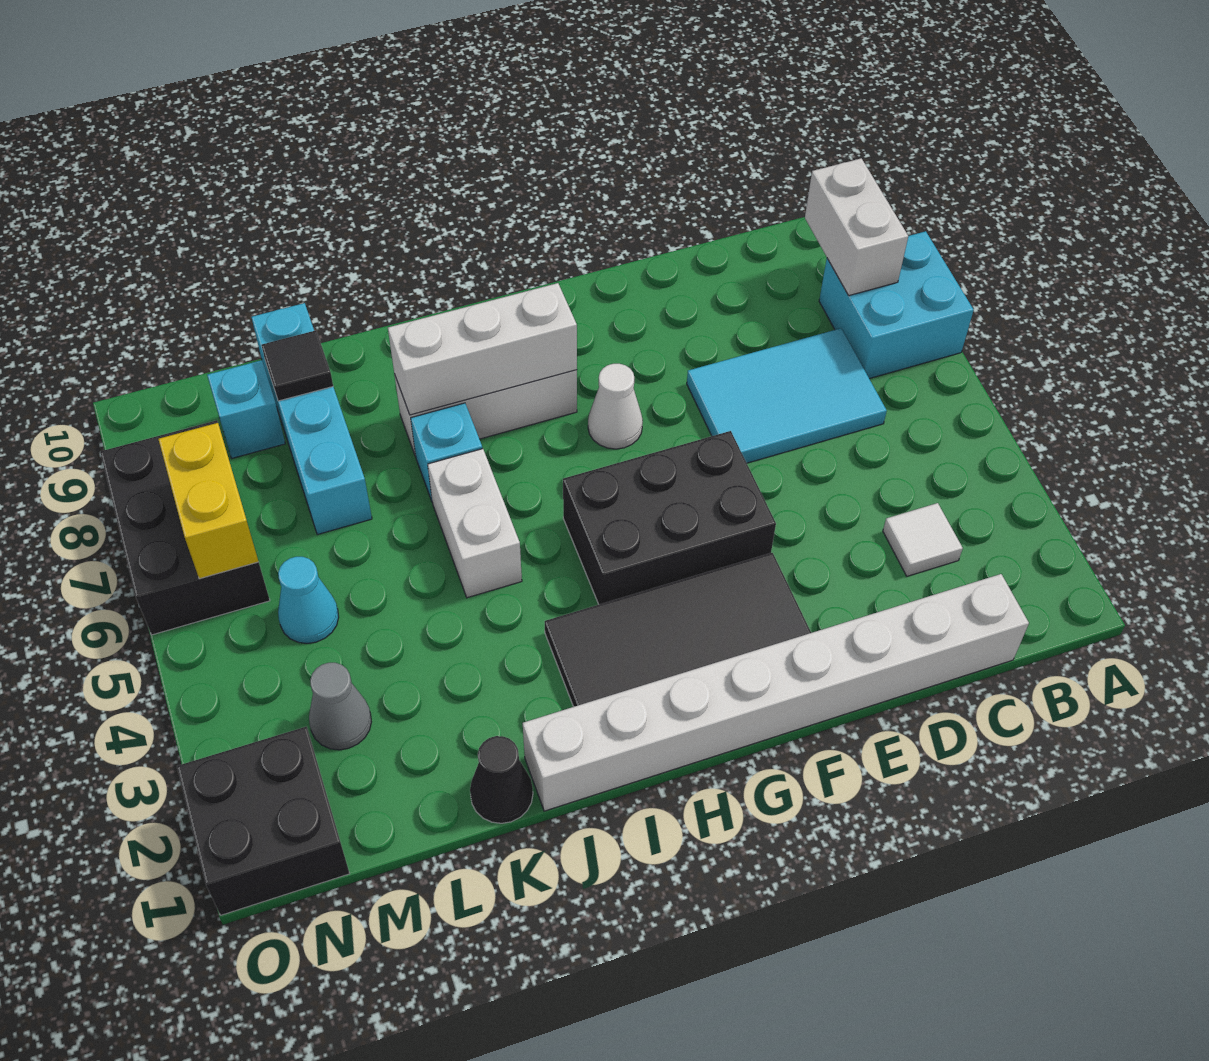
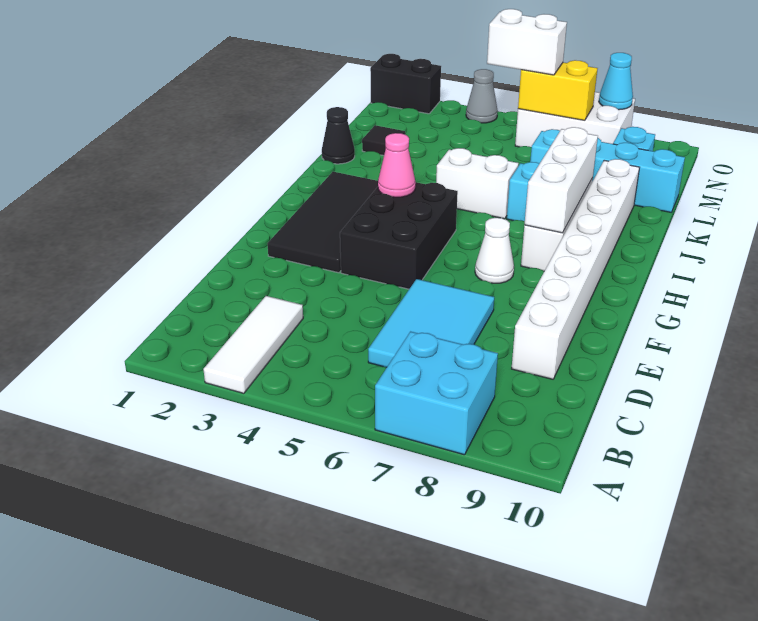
white 1x2 brick [805,158,908,296] -> white 1x2 brick moved to [487,9,567,75]
white 1x8 brick [523,574,1029,811] -> white 1x8 brick moved to [512,159,640,379]
white 1x1 tile [883,503,963,576] -> white 1x3 tile [203,296,303,393]
none -> pink 1x1 cone [378,133,416,197]
black 1x1 tile [261,330,333,401] -> black 1x1 tile moved to [362,125,405,155]
grey 1x1 cone [309,663,371,750] -> grey 1x1 cone moved to [466,69,498,123]
cyan 1x1 cone [278,557,339,644] -> cyan 1x1 cone moved to [599,53,633,110]
black 2x2 brick [177,727,350,915] -> black 1x2 brick [370,54,441,114]
black 2x3 brick [100,420,270,635] -> white 2x3 brick [515,92,635,147]

